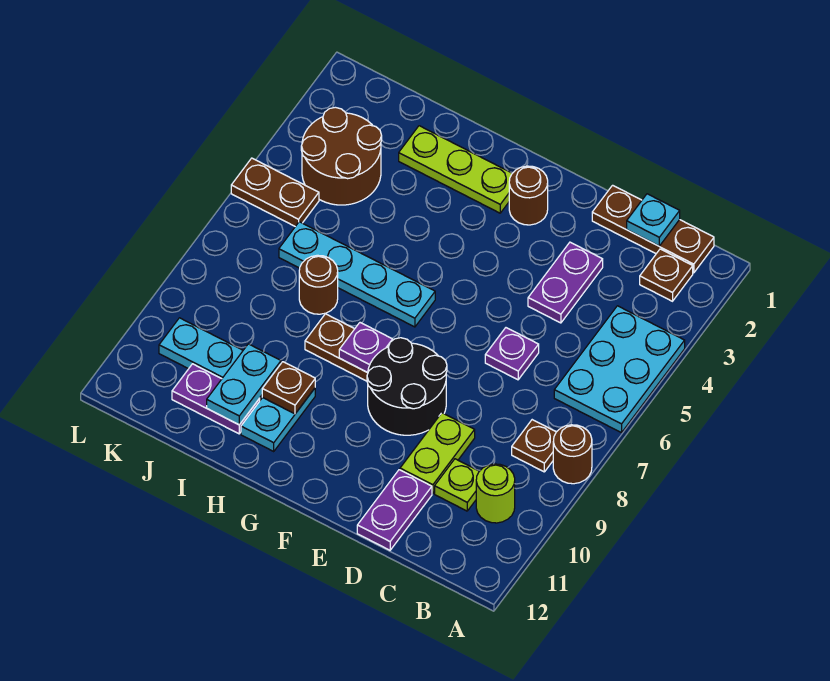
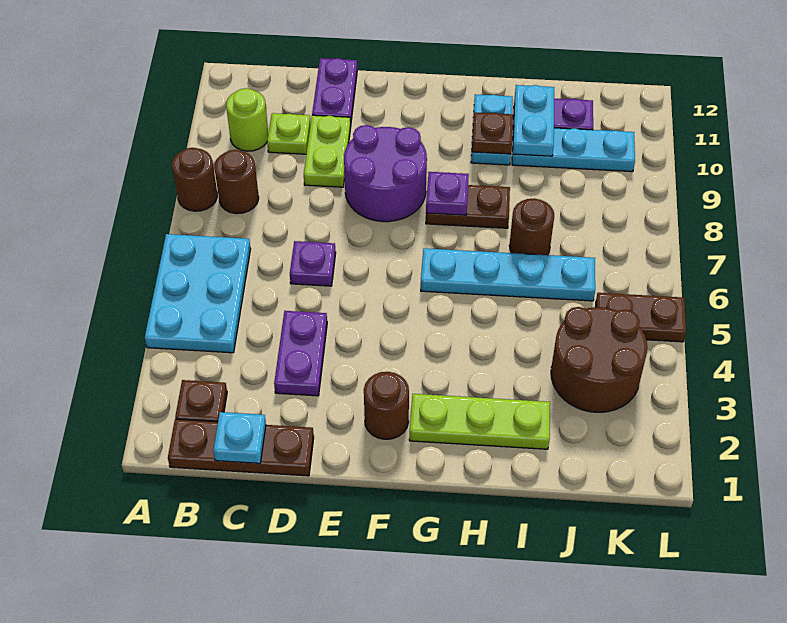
brown 1x1 plate [512,420,556,472] -> brown 1x1 round brick [214,150,259,214]
black 2x2 round brick [367,338,447,435] -> purple 2x2 round brick [344,125,427,222]

